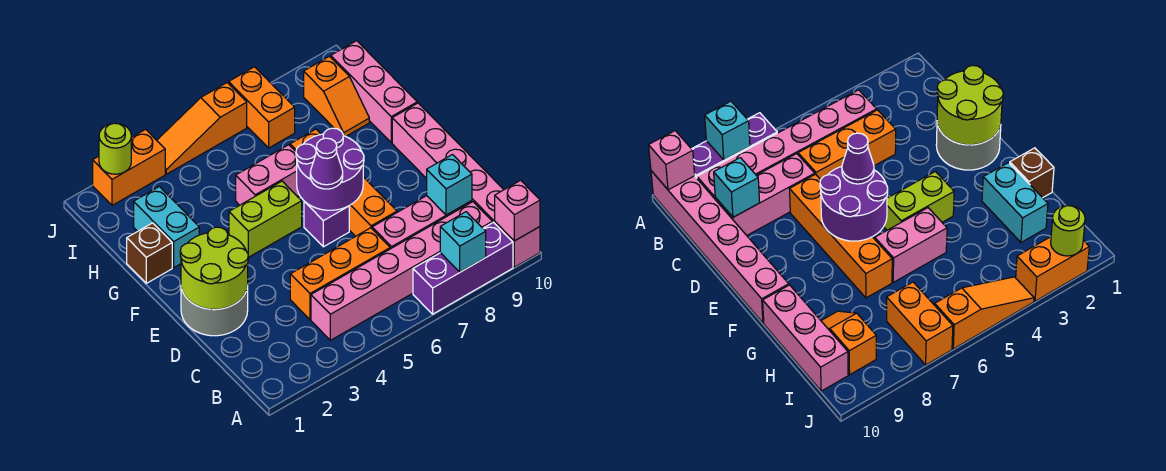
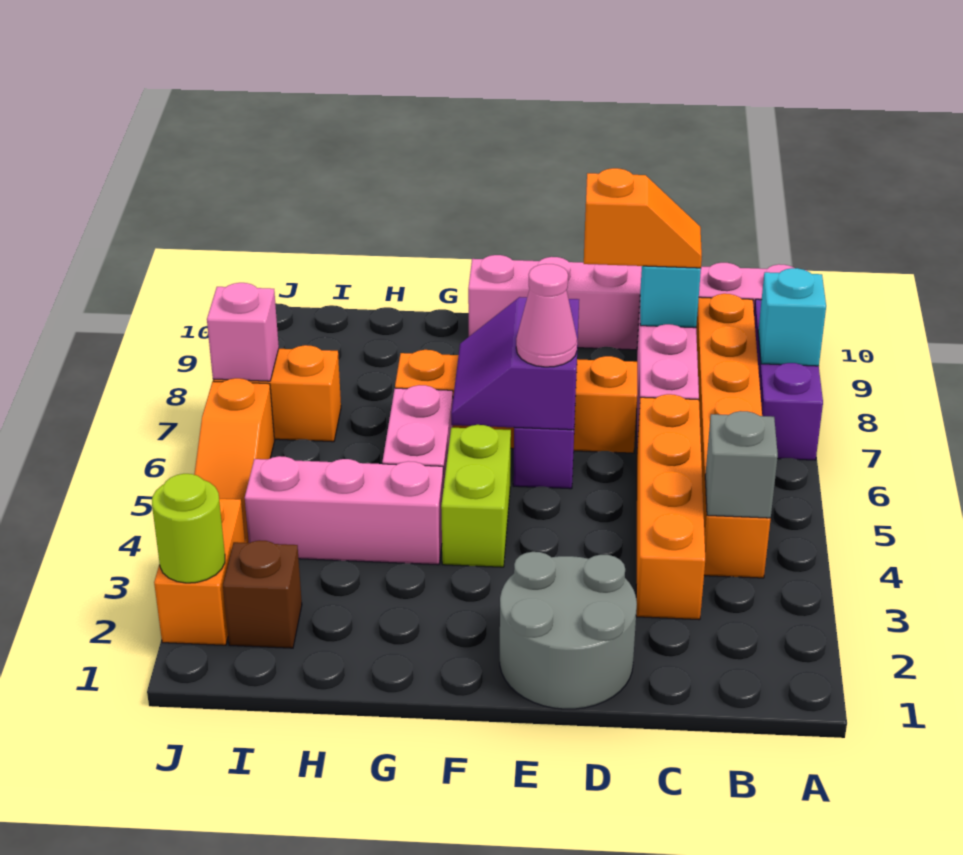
pink 1x1 brick [495,180,540,241] -> pink 1x1 brick moved to [207,283,279,381]
pink 1x6 brick [311,202,492,340] -> orange 1x6 brick [696,294,771,578]
none -> grey 1x1 brick [705,411,778,518]
orange 1x3 brick [290,228,390,319] -> orange 1x4 brick [636,394,705,620]
lime 2x2 round brick [180,227,248,309] -> none
purple 2x2 round brick [296,128,364,210] -> purple 2x2 slope [451,297,579,430]
purple 1x1 cone [310,138,343,189] -> pink 1x1 cone [516,264,577,367]
brown 1x1 brick [127,223,172,283] -> brown 1x1 brick moved to [223,540,302,648]
cyan 1x2 brick [134,187,199,268] -> none
pink 1x3 brick [331,41,417,143] -> pink 1x3 brick moved to [245,456,444,565]
orange 1x2 slope [304,56,369,136] -> orange 1x2 slope moved to [584,168,702,268]

